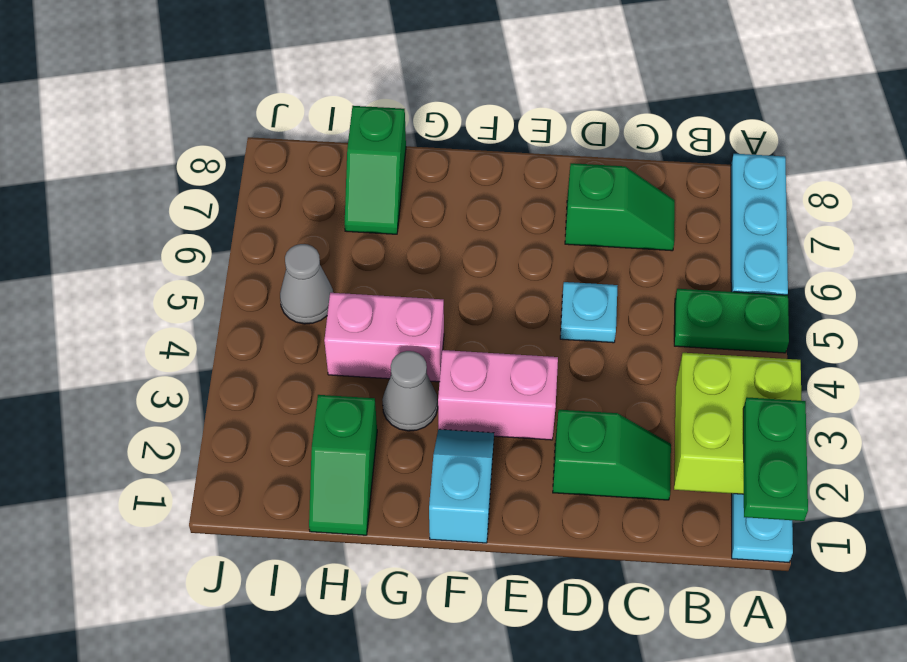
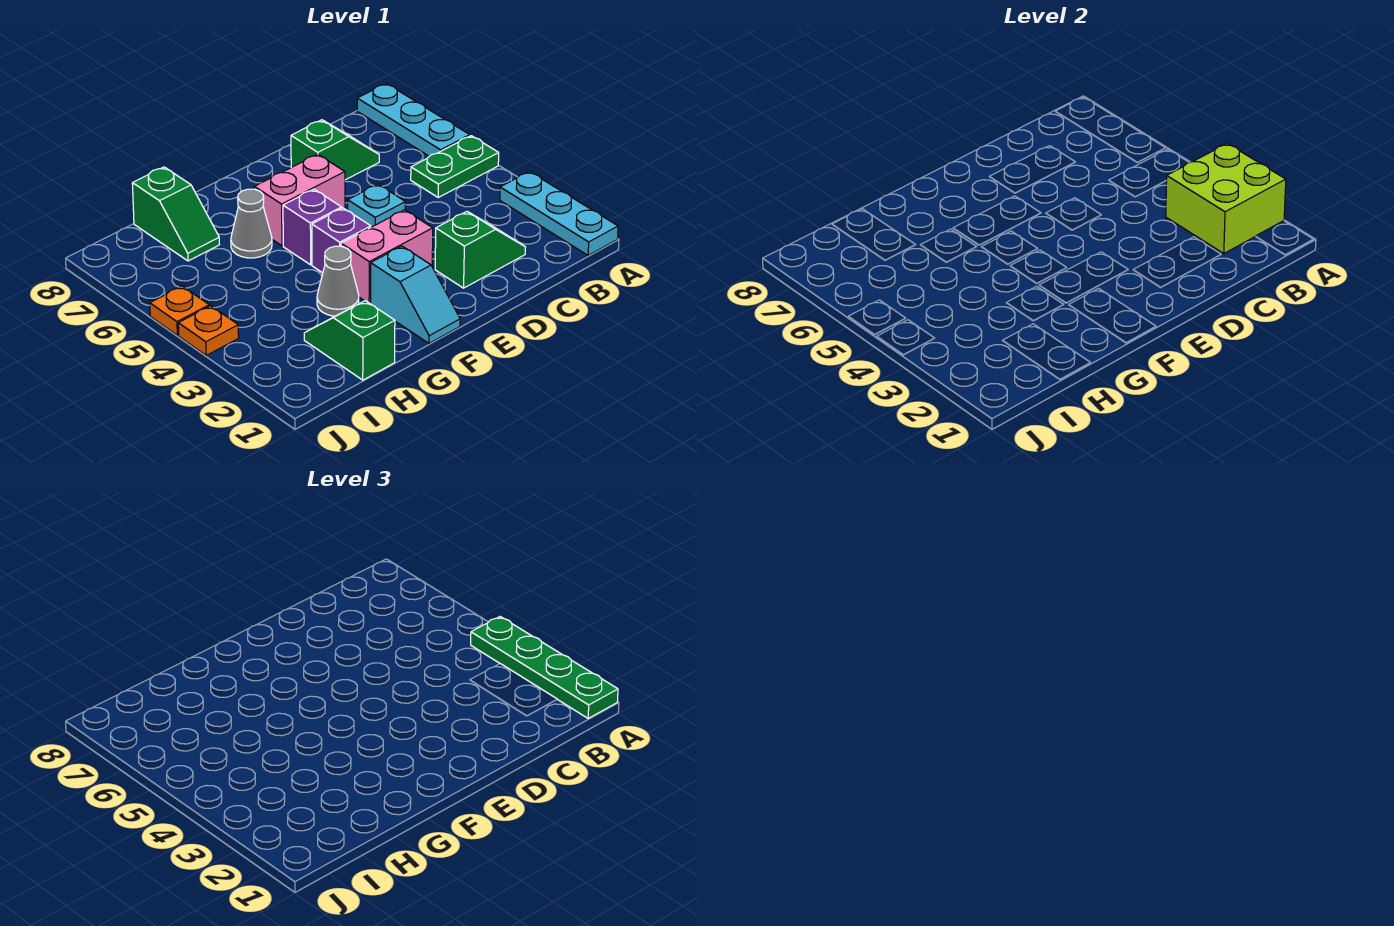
green 1x2 plate [743,397,808,521] -> green 1x4 plate [471,617,618,718]
cyan 1x2 slope [429,429,494,543] -> cyan 1x2 slope turned to [371,246,460,343]
none -> purple 1x1 brick [312,208,371,273]
none -> purple 1x1 brick [283,189,342,265]
pink 1x2 brick [324,293,444,382] -> pink 1x2 brick moved to [254,154,345,246]
green 1x2 slope [309,395,377,535] -> green 1x2 slope turned to [304,301,395,380]
grey 1x1 cone [280,244,333,324] -> grey 1x1 cone moved to [231,189,272,258]
none -> orange 1x1 plate [178,306,239,355]
none -> orange 1x1 plate [150,286,209,335]

